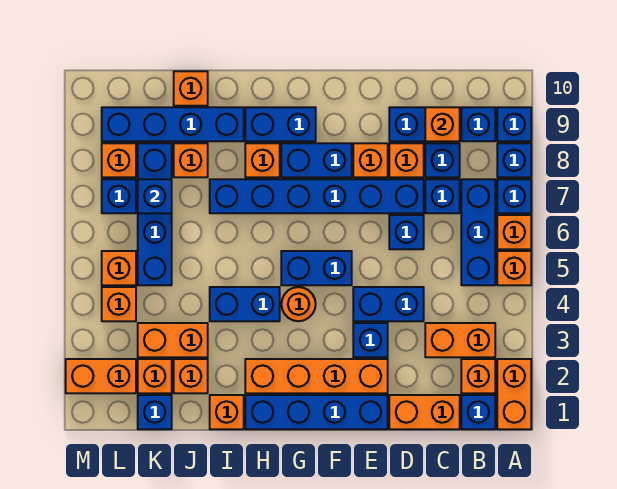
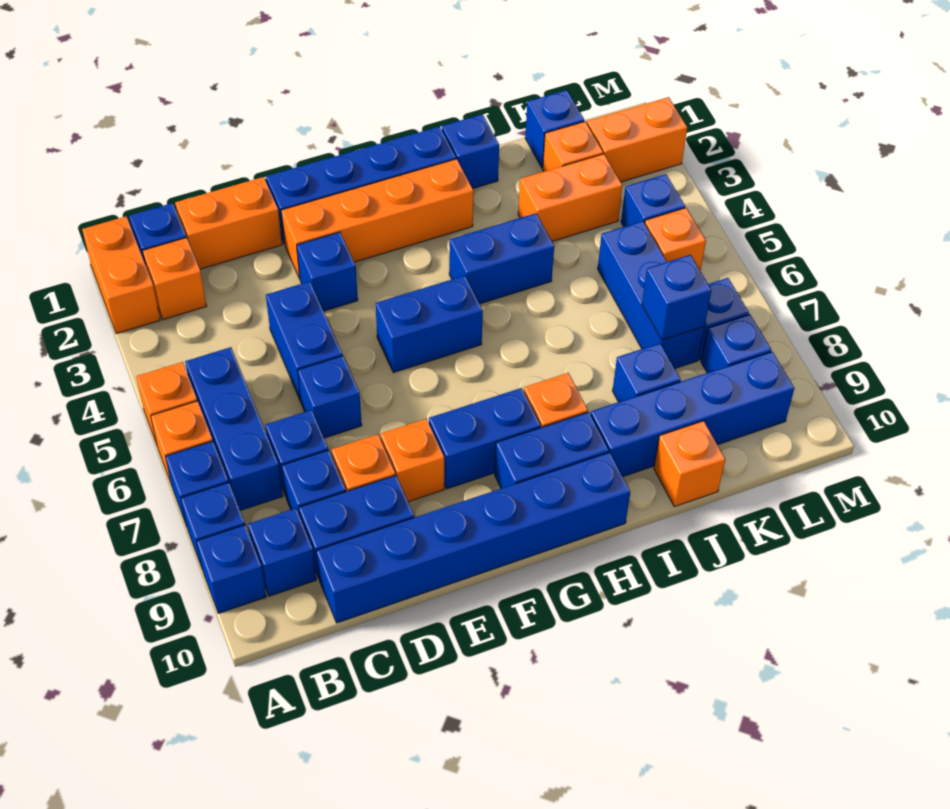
orange 1x2 brick [425,323,495,357] -> none
orange 1x1 brick [425,107,460,141] -> none
blue 1x2 brick [353,287,424,321] -> blue 1x2 brick turned to [266,281,343,402]
blue 1x6 brick [210,179,424,213] -> blue 1x6 brick moved to [316,452,630,623]
orange 1x1 round brick [281,287,316,321] -> none
orange 1x1 brick [210,395,244,429] -> blue 1x1 brick [442,114,499,189]
orange 1x1 brick [174,359,208,393] -> none
orange 1x1 brick [174,143,208,177] -> blue 1x1 brick [613,343,681,402]
blue 1x4 brick [138,143,172,285] -> blue 1x3 brick [598,221,704,368]
orange 1x1 brick [102,287,136,321] -> blue 1x1 brick [621,174,685,227]
orange 1x1 brick [102,143,136,177] -> blue 1x1 brick [701,314,771,373]

